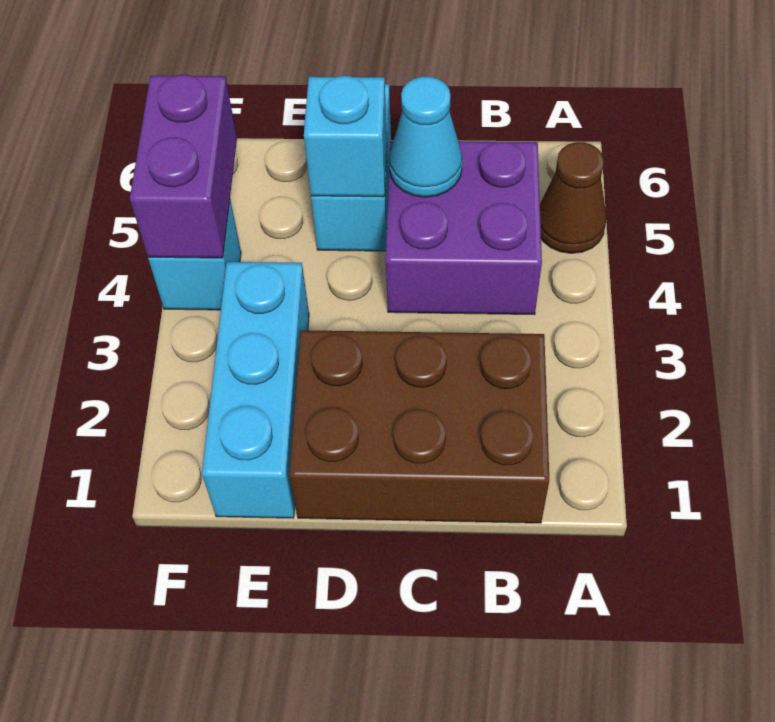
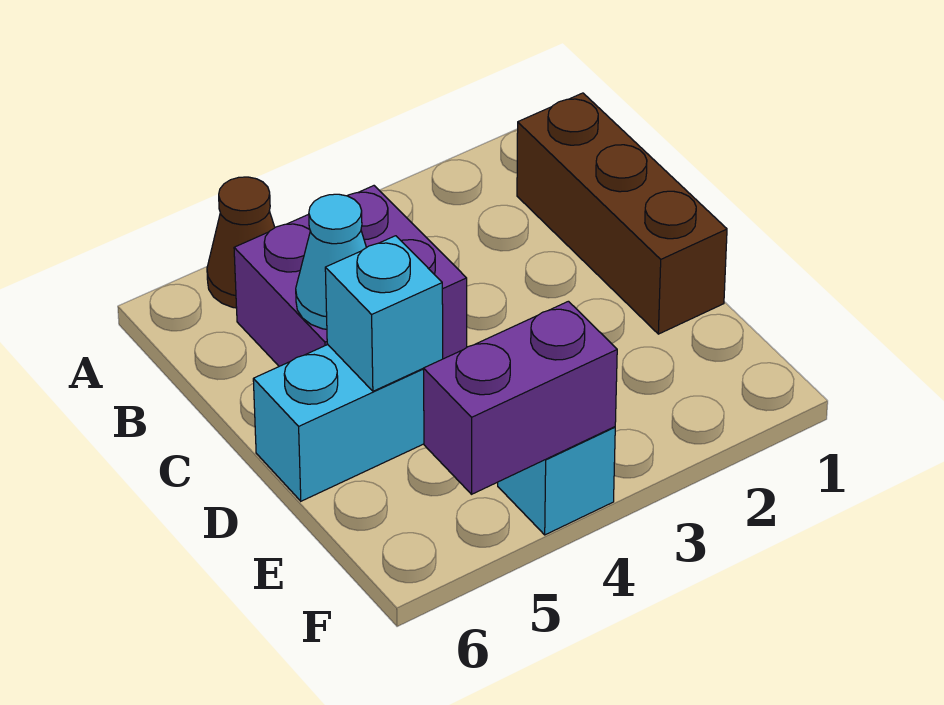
brown 2x3 brick [289,330,549,523] -> brown 1x3 brick [517,93,727,334]
cyan 1x3 brick [202,262,309,518] -> none

